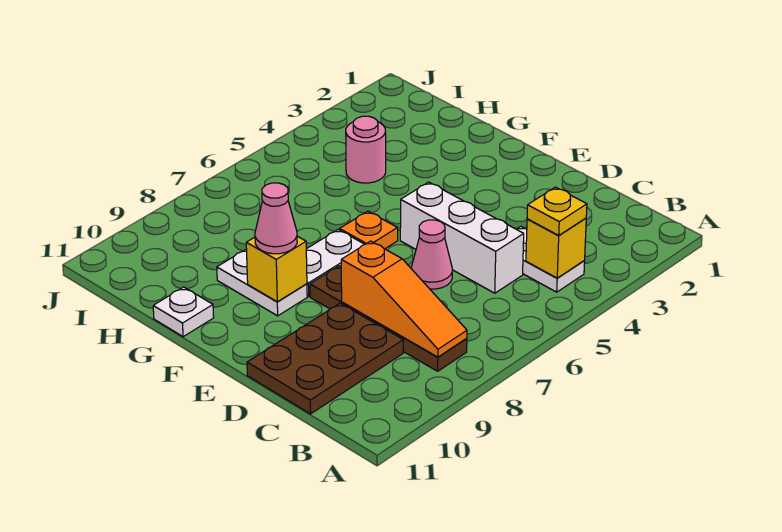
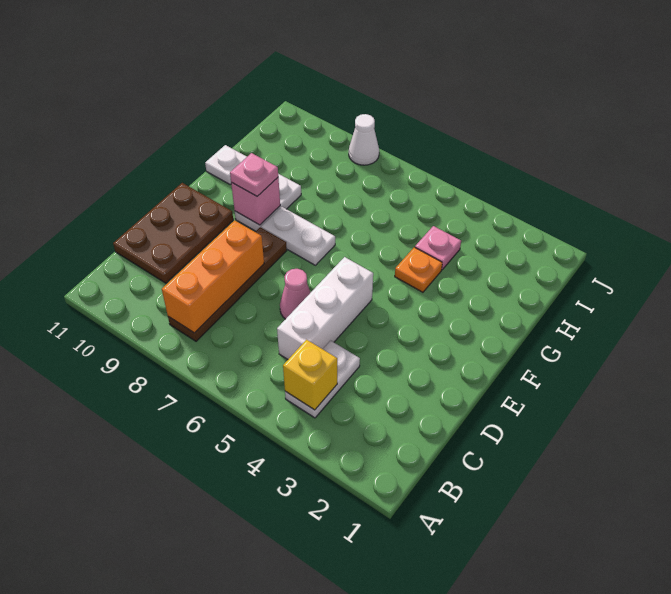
yellow 1x1 plate [527,187,587,236] -> none
orange 1x3 slope [341,241,467,357] -> orange 1x3 brick [162,220,264,333]
brown 2x3 plate [247,303,403,414] -> brown 2x3 plate turned to [113,183,233,283]
orange 1x1 plate [340,211,398,249] -> orange 1x1 plate moved to [395,247,442,292]
yellow 1x1 brick [246,236,307,302] -> pink 1x1 brick [231,178,280,225]
pink 1x1 cone [255,183,297,254] -> pink 1x1 plate [230,153,278,196]
pink 1x1 round brick [346,116,386,183] -> pink 1x1 plate [415,226,461,270]
none -> white 1x1 cone [349,114,379,165]

